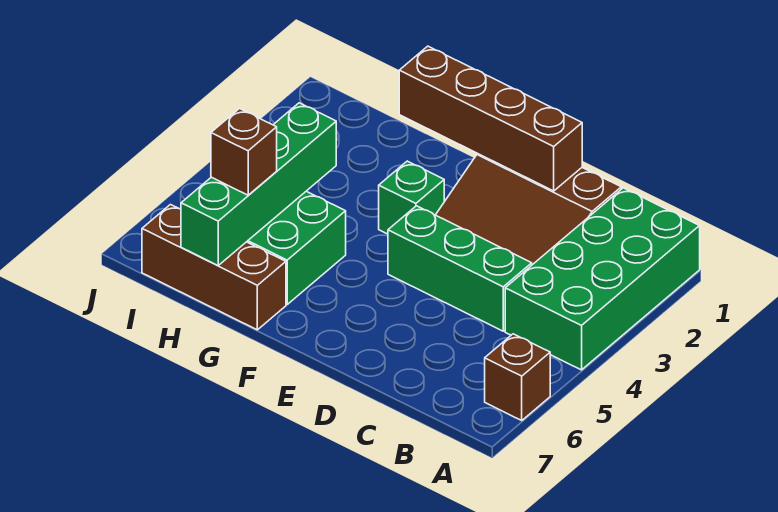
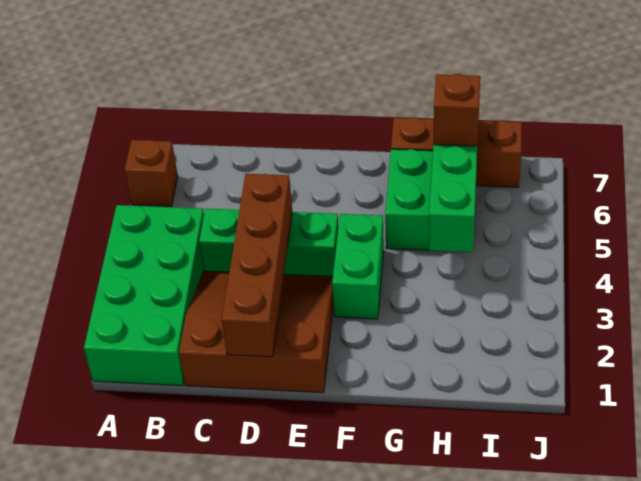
brown 1x4 brick [399,46,582,191] -> brown 1x4 brick turned to [222,174,292,357]
green 1x1 brick [379,161,444,234] -> green 1x2 brick [332,214,384,319]

